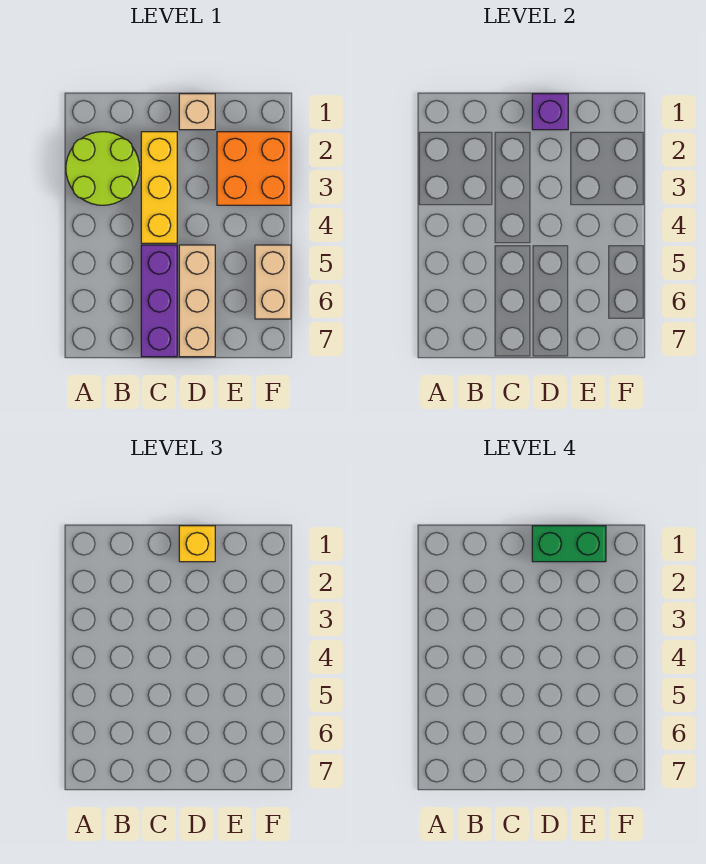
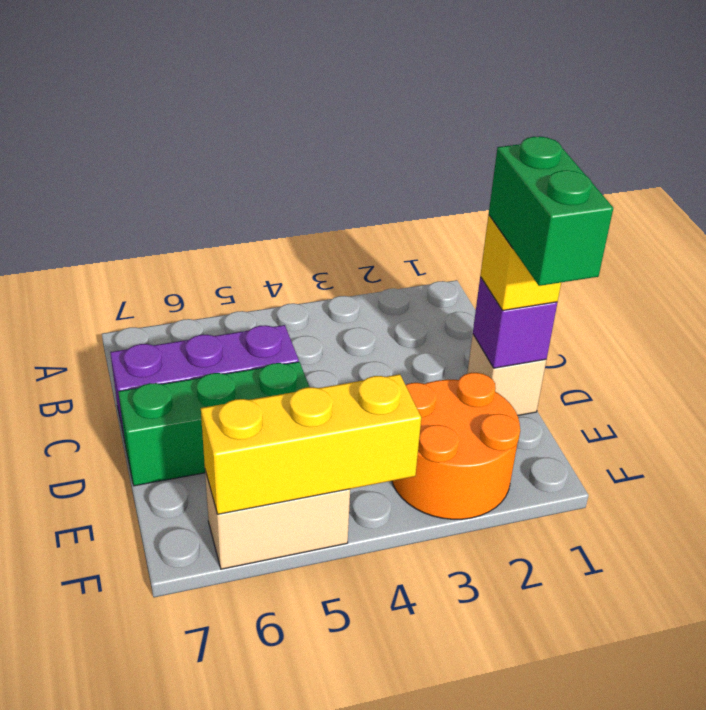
lime 2x2 round brick [66,132,140,205] -> none
yellow 1x3 brick [141,132,177,243] -> yellow 1x3 brick moved to [201,374,421,514]
tan 1x3 brick [179,245,215,357] -> green 1x3 brick [118,362,309,486]
orange 2x2 brick [217,132,291,205] -> orange 2x2 round brick [392,373,520,519]

